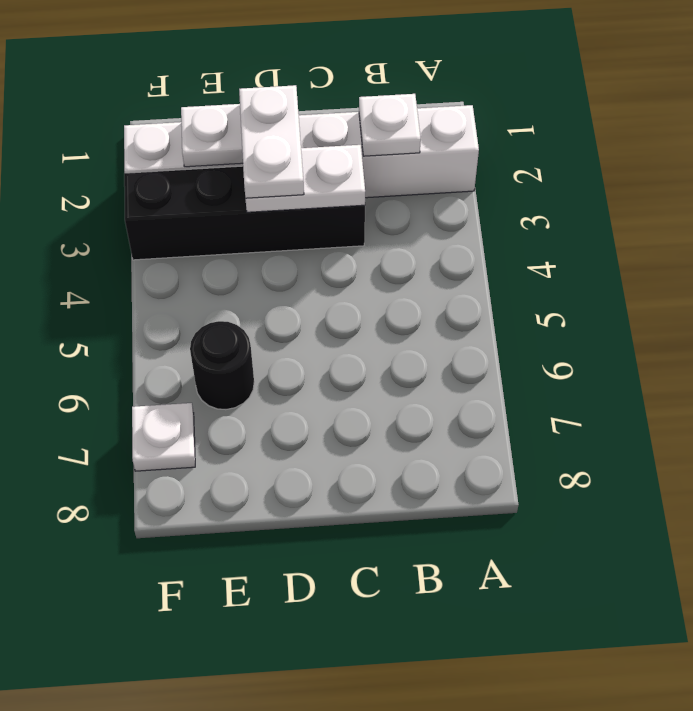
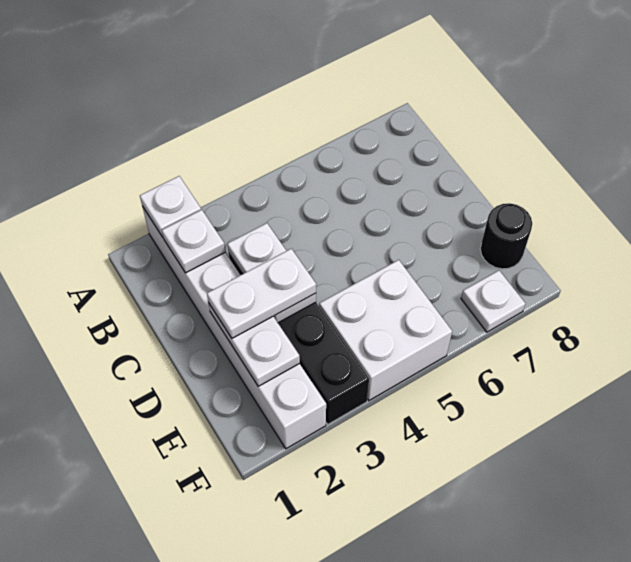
none -> white 1x1 plate [140,176,201,237]
none -> white 2x2 brick [319,260,452,400]
black 1x1 round brick [190,321,254,410] -> black 1x1 round brick moved to [480,203,532,269]

